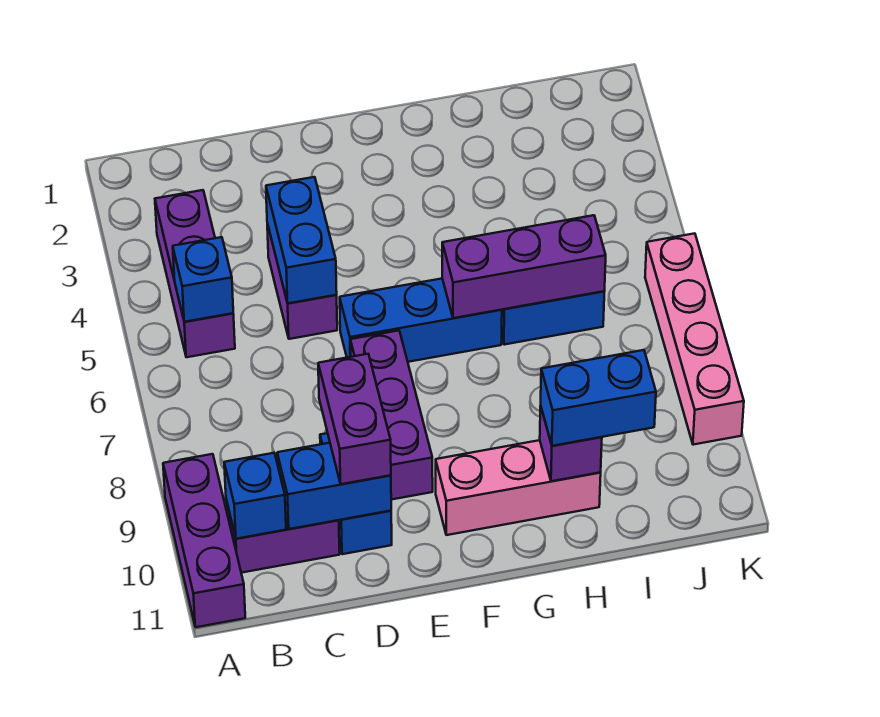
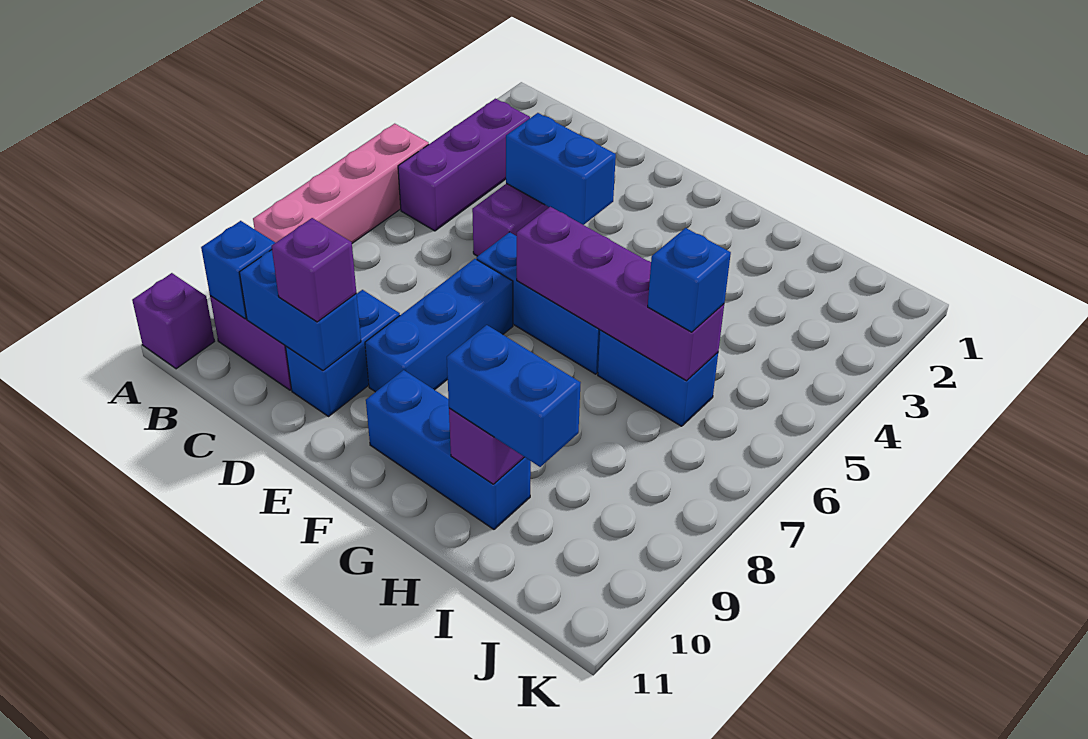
purple 1x3 brick [163,454,245,627] -> purple 1x1 brick [132,273,215,369]
blue 1x1 brick [173,237,233,322] -> blue 1x1 brick moved to [648,228,731,332]
blue 1x2 brick [266,177,337,303] -> blue 1x2 brick turned to [506,113,616,225]
purple 1x2 brick [318,354,391,484] -> purple 1x1 brick [272,218,356,322]
purple 1x3 brick [350,331,433,500] -> blue 1x3 brick [365,259,513,392]
pink 1x3 brick [436,440,601,535] -> blue 1x3 brick [366,370,531,529]
purple 1x3 brick [442,215,606,318] -> purple 1x4 brick [517,207,724,381]
pink 1x4 brick [645,233,744,445] -> pink 1x4 brick moved to [253,124,429,243]

